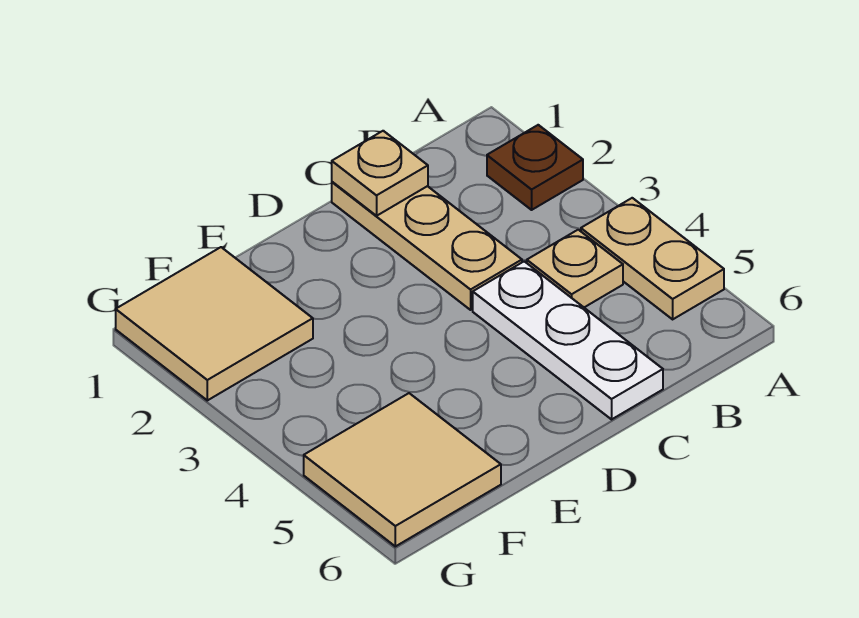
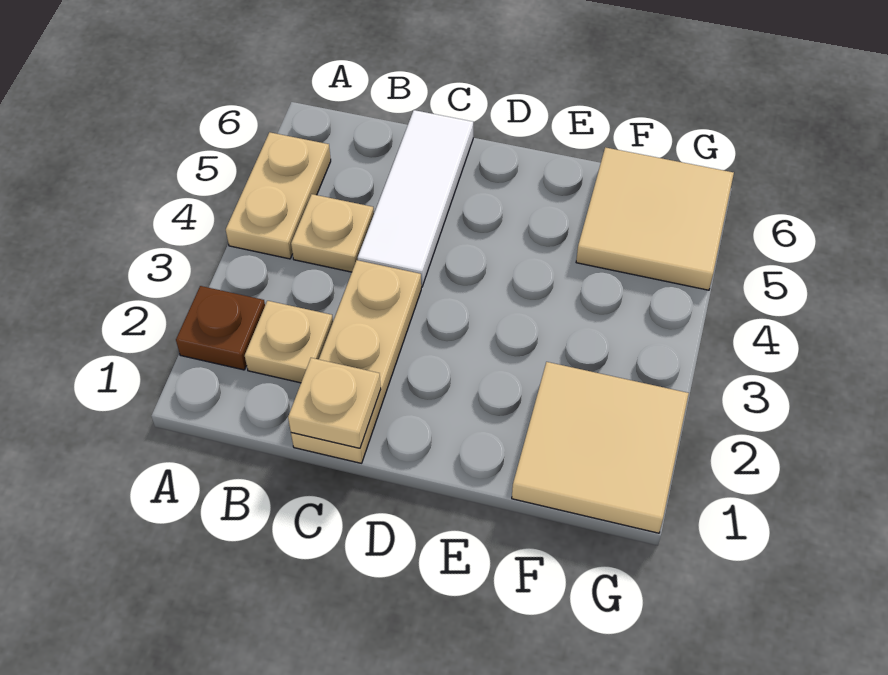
none -> tan 1x1 plate [245,301,333,383]
white 1x3 plate [473,261,663,419] -> white 1x3 tile [358,110,473,287]

